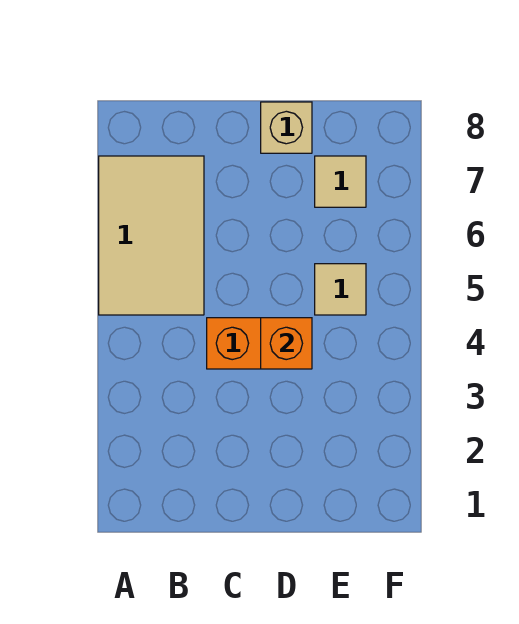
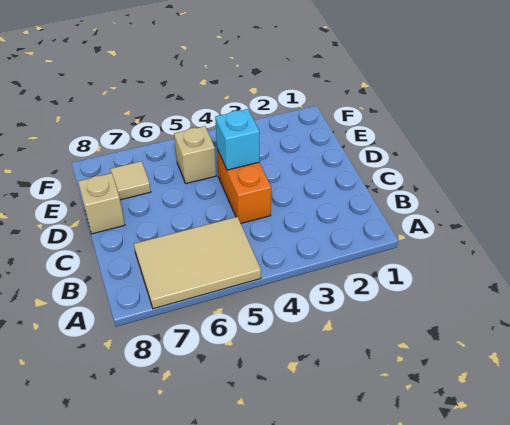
orange 1x1 brick [261,318,312,369] -> cyan 1x1 brick [215,109,259,170]
tan 1x1 tile [315,264,366,315] -> tan 1x1 brick [174,126,216,184]

